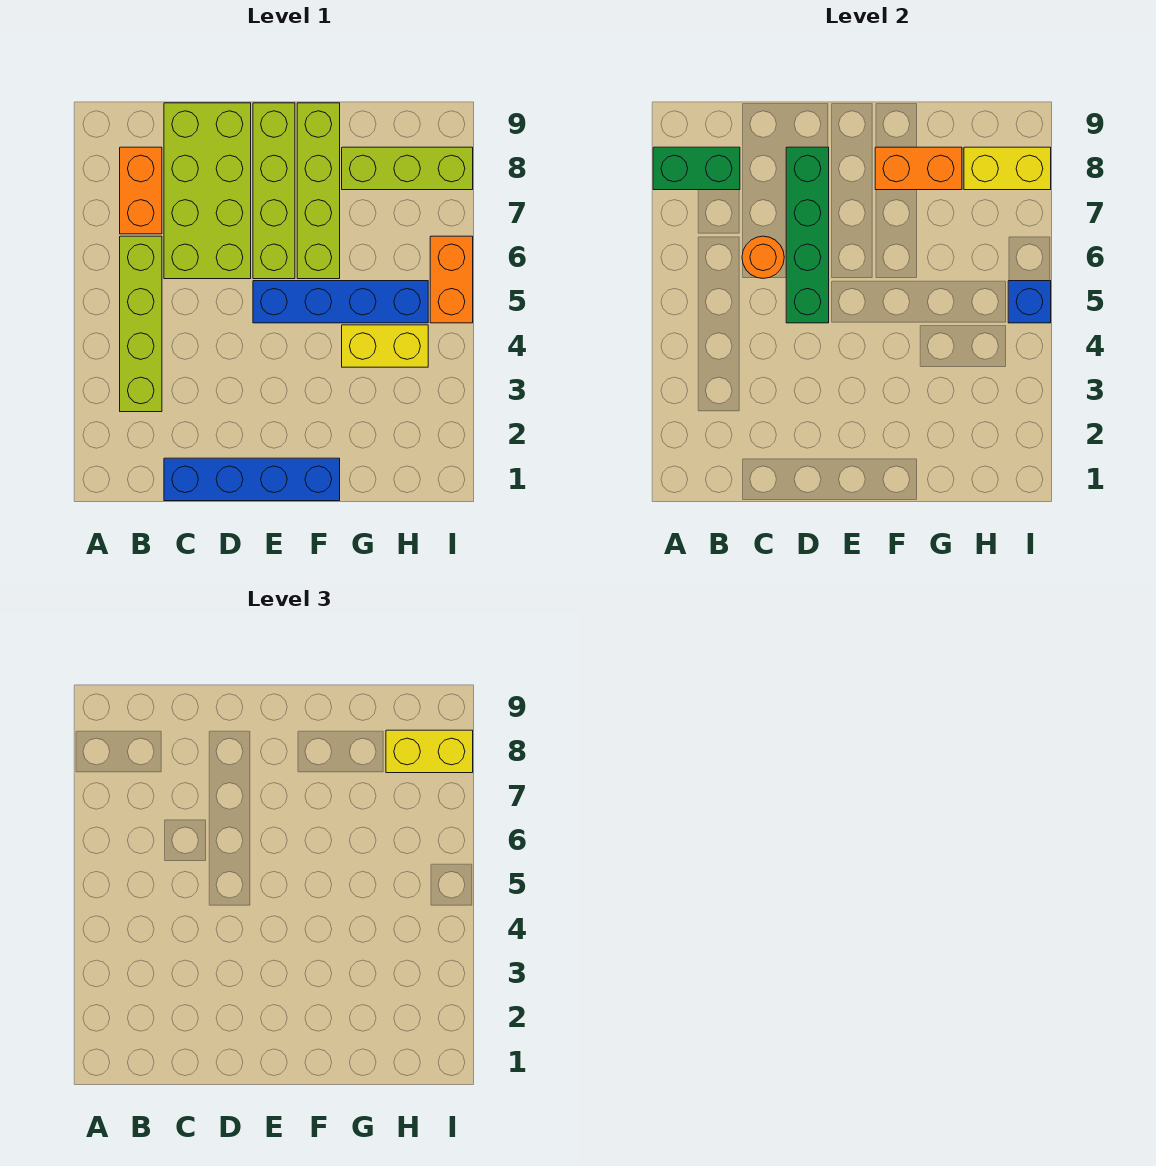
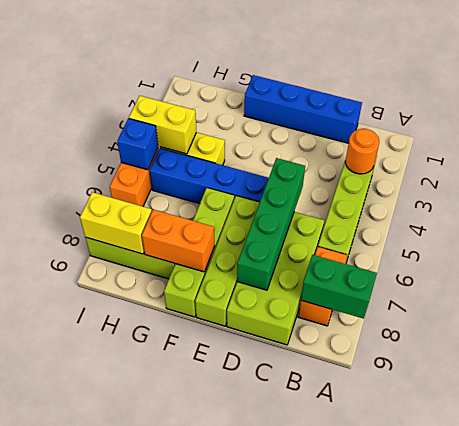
orange 1x1 round brick [742,236,784,278] -> orange 1x1 round brick moved to [345,129,379,174]
yellow 1x2 brick [386,730,473,773] -> yellow 1x2 brick moved to [129,96,196,154]

